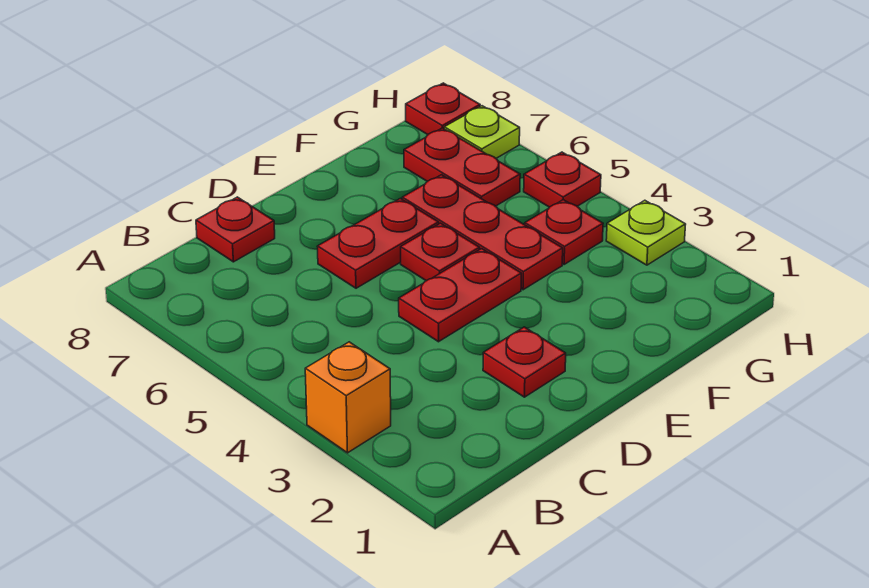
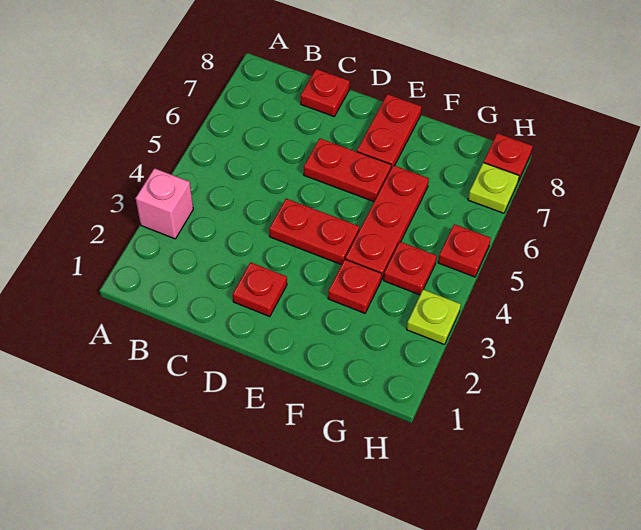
orange 1x1 brick [305,342,391,453] -> pink 1x1 brick [136,168,193,239]
red 1x1 plate [401,223,480,281] -> red 1x1 plate moved to [328,259,382,313]
red 1x2 plate [404,128,520,206] -> red 1x2 plate moved to [357,94,422,169]

